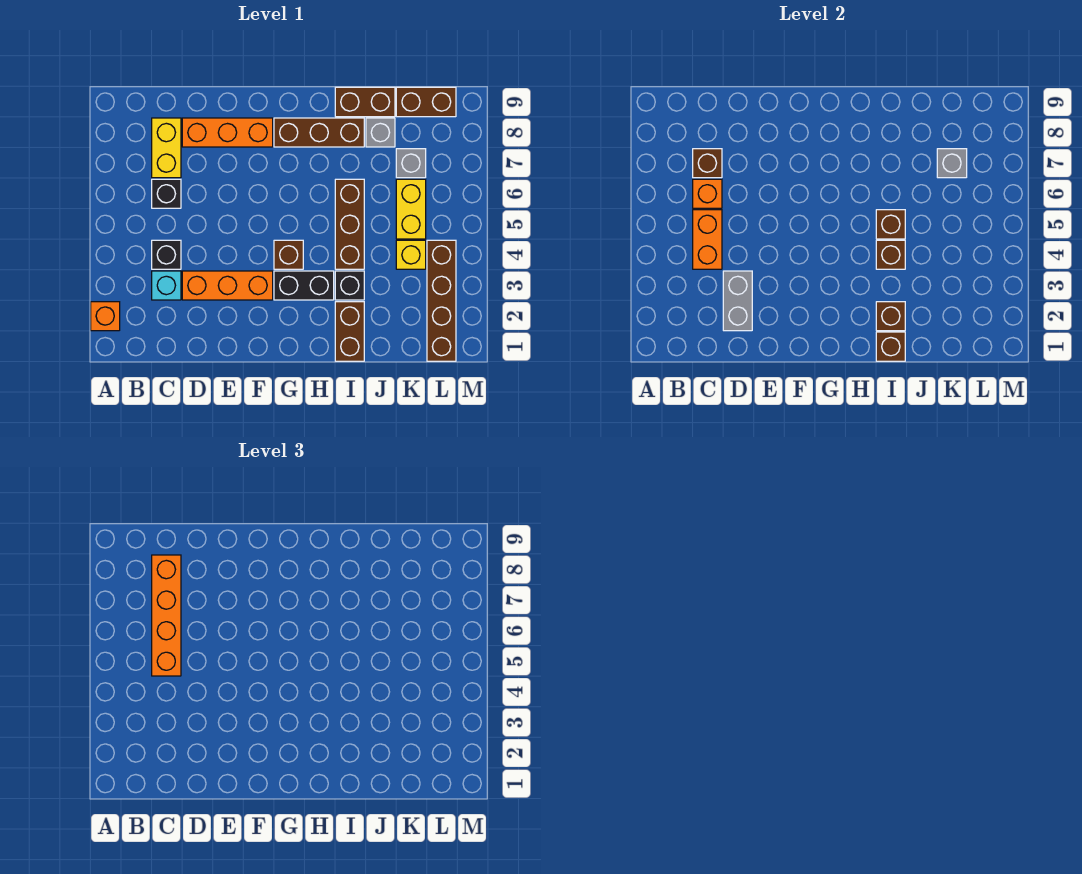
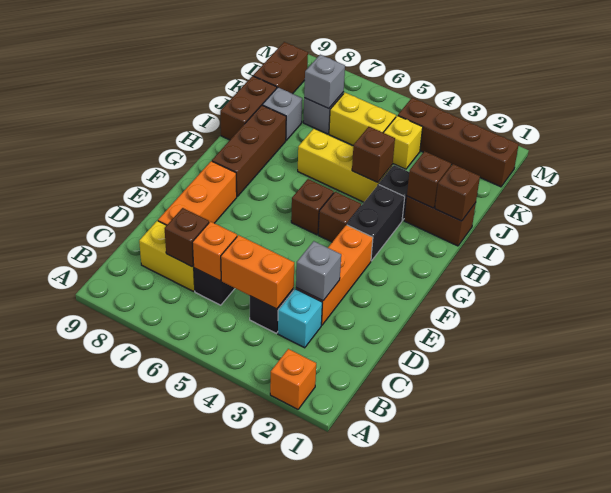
orange 1x4 brick [152,555,181,676] -> none
grey 1x2 brick [723,271,752,331] -> grey 1x1 brick [296,241,341,301]
brown 1x3 brick [335,179,364,269] -> yellow 1x3 brick [298,129,393,202]
brown 1x1 brick [876,210,905,239] -> brown 1x1 brick moved to [291,179,334,235]

